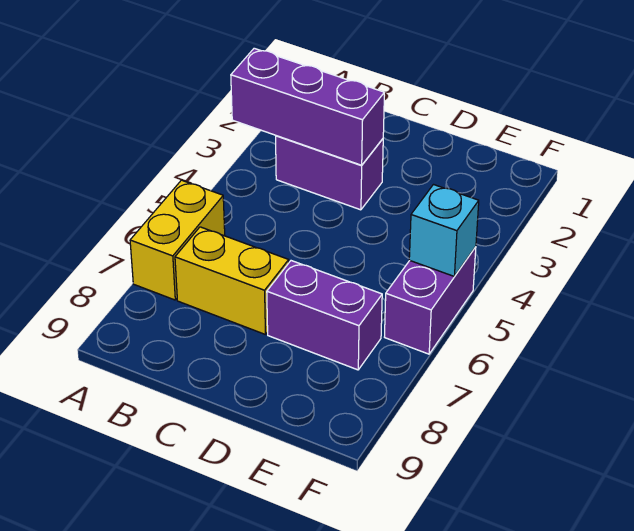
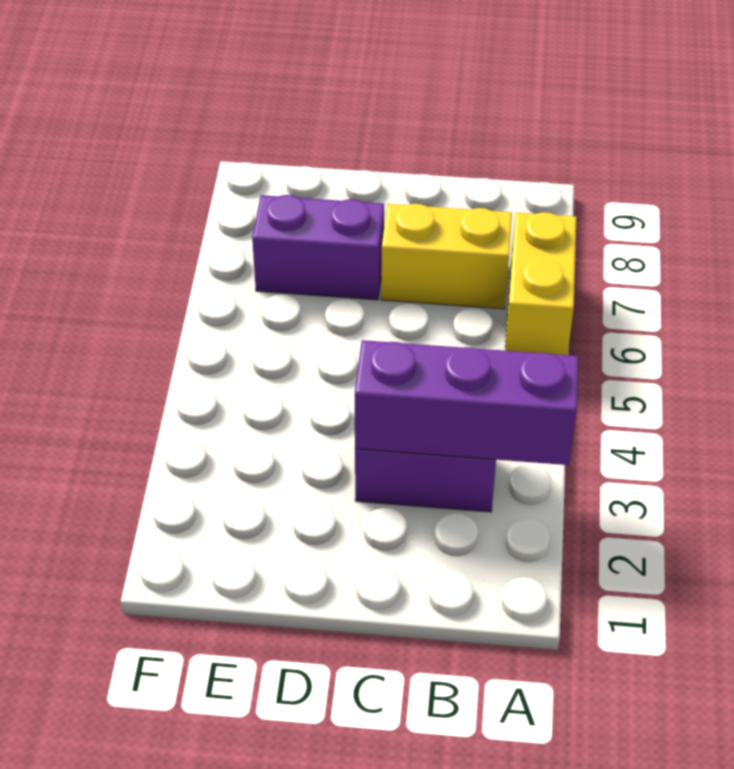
purple 1x2 brick [385,247,476,354] -> none
cyan 1x1 brick [409,185,479,276] -> none

